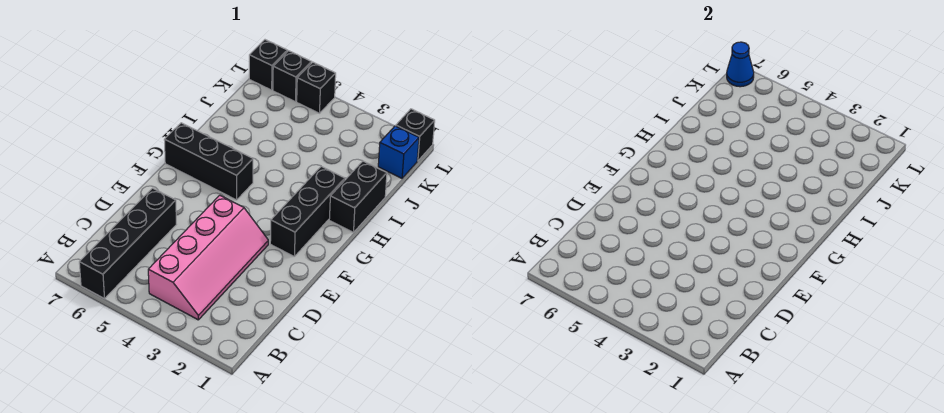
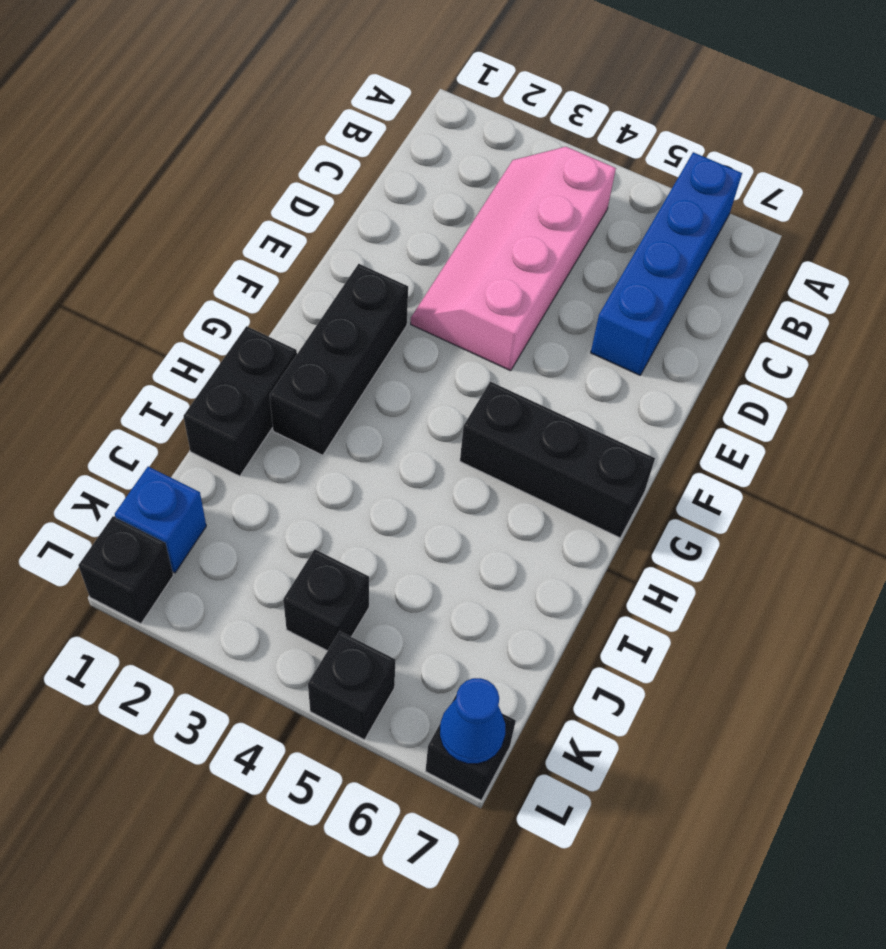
black 1x4 brick [79,188,176,299] -> blue 1x4 brick [591,152,742,375]
black 1x1 brick [273,51,311,102] -> black 1x1 brick moved to [283,549,369,651]

